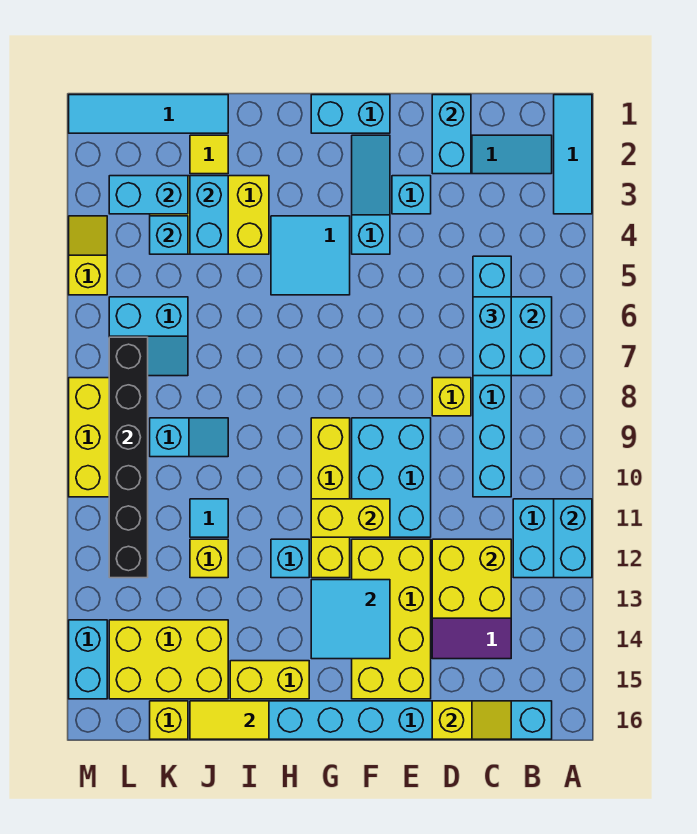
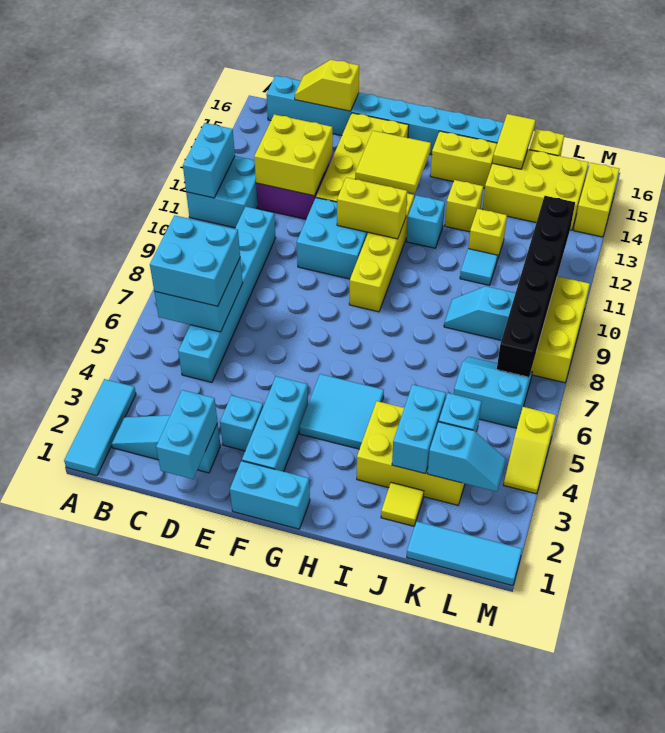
cyan 1x2 brick [473,297,511,376] -> cyan 2x2 brick [150,215,240,306]
yellow 1x1 brick [432,378,471,416] -> yellow 1x1 brick moved to [445,180,483,232]
cyan 2x3 brick [352,418,431,537] -> cyan 2x2 brick [297,198,368,279]
cyan 1x3 slope [352,135,390,254] -> cyan 1x3 brick [242,376,308,472]
cyan 2x2 tile [311,580,390,659] -> yellow 2x2 tile [355,131,431,193]
yellow 1x2 tile [190,701,269,739] -> yellow 1x2 tile turned to [493,114,536,169]
cyan 1x4 tile [69,95,228,133] -> cyan 1x3 tile [407,521,522,586]
cyan 1x2 brick [109,176,188,214] -> cyan 1x2 slope [427,422,506,492]
cyan 1x2 brick [69,620,107,699] -> yellow 1x2 brick [574,163,619,237]

